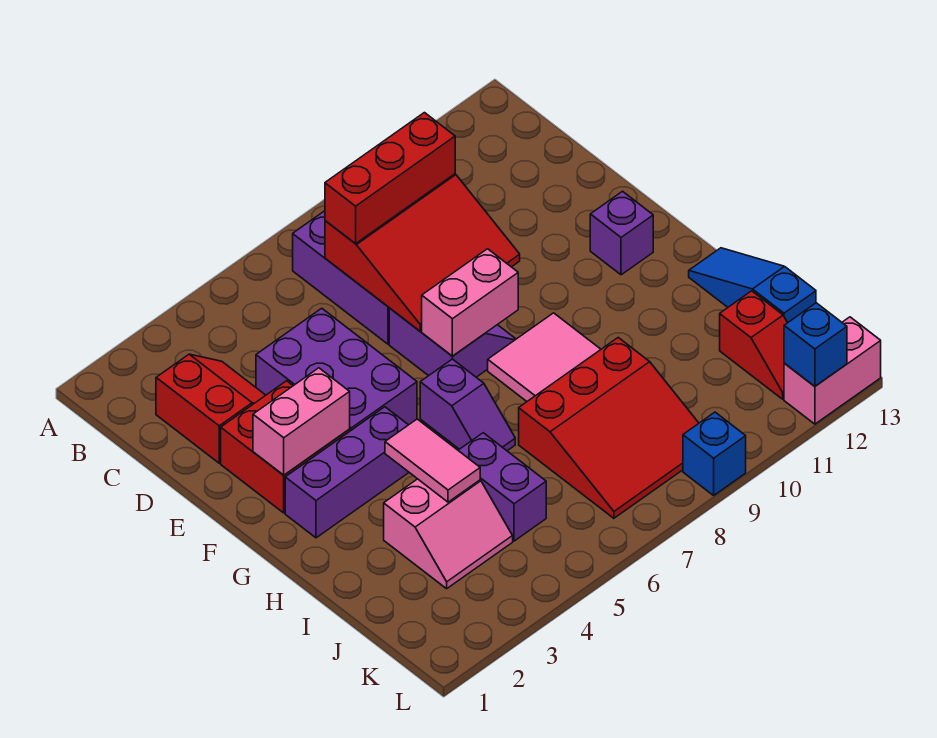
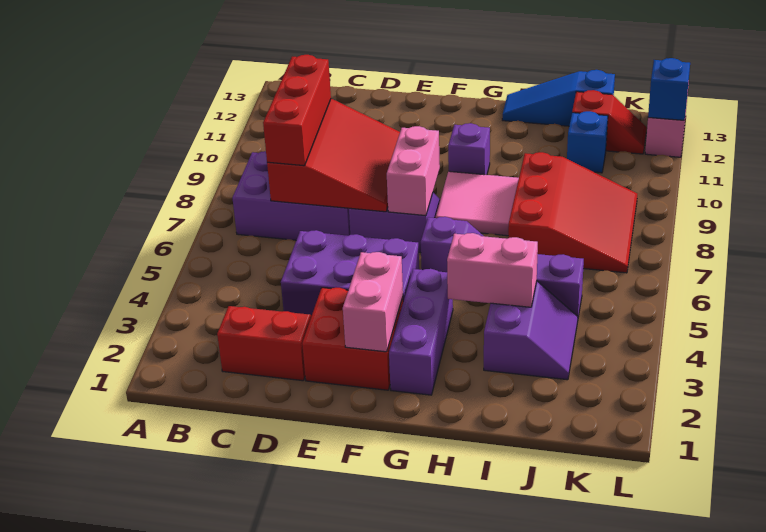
purple 1x1 brick [590,191,653,275] -> purple 1x1 brick moved to [448,123,490,175]
pink 1x2 tile [385,419,480,502] -> pink 1x2 brick [447,233,538,307]
pink 2x2 slope [384,479,513,589] -> purple 2x2 slope [484,281,578,380]
blue 1x1 brick [683,412,746,495] -> blue 1x1 brick moved to [567,111,608,173]

